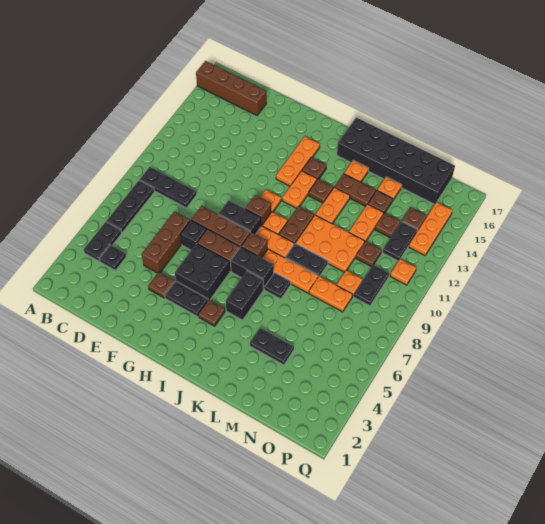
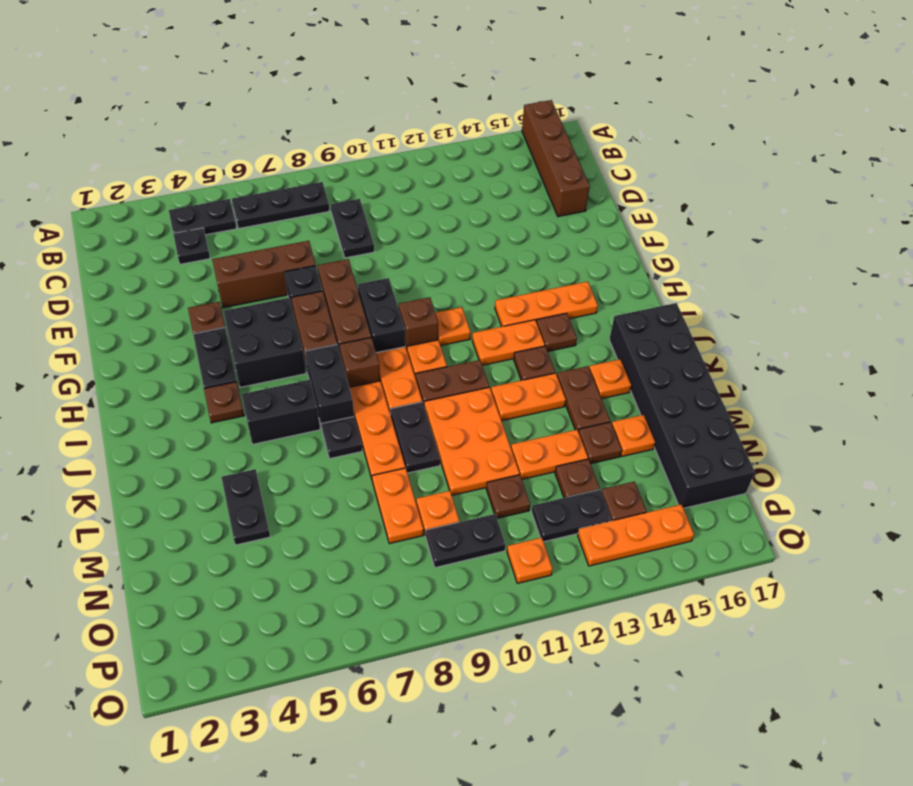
black 1x3 plate [140,167,197,208] -> black 1x2 plate [331,199,374,258]

